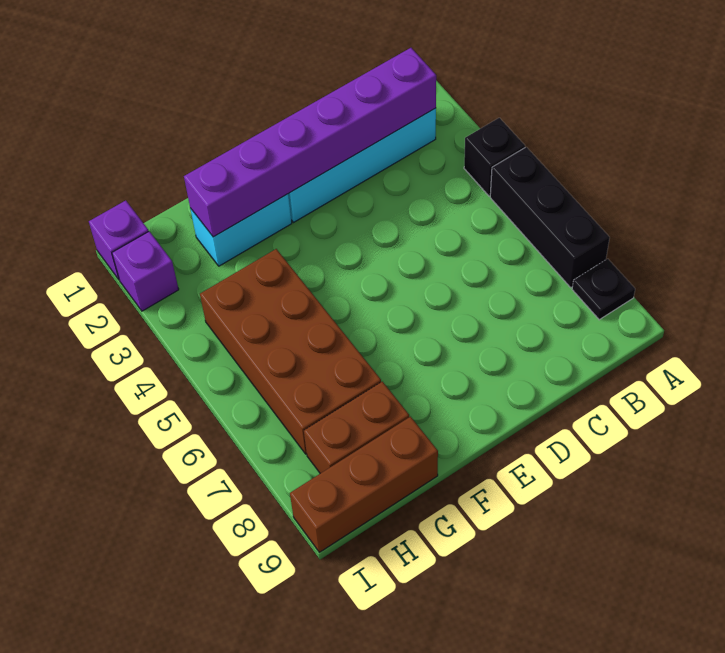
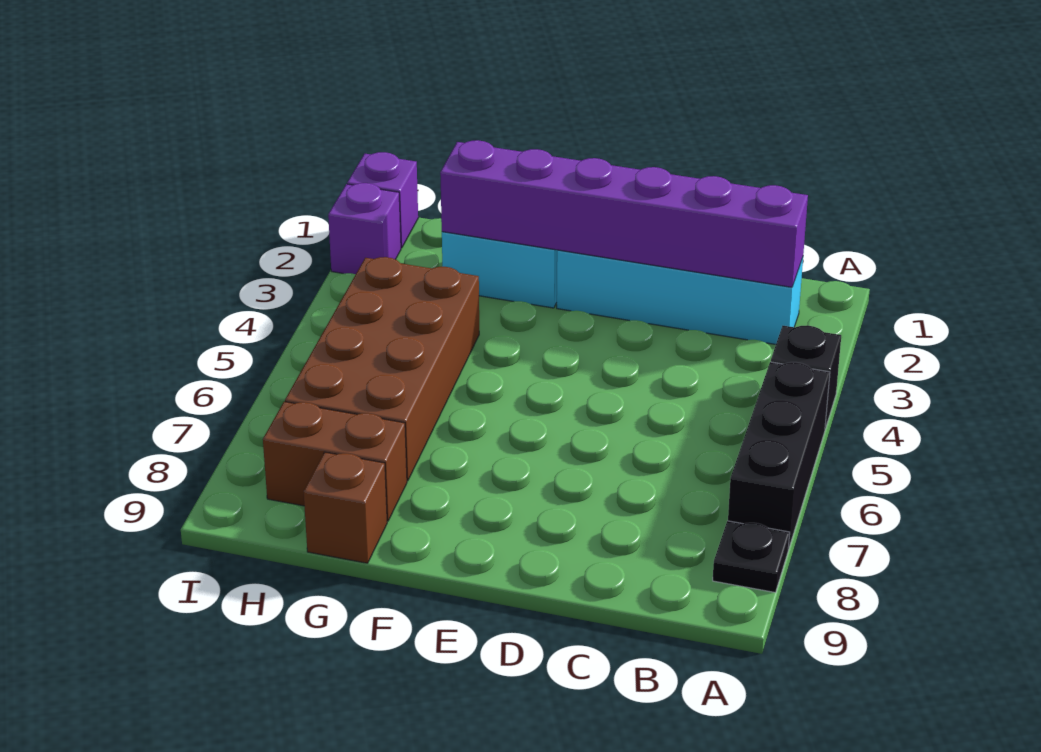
brown 1x3 brick [290,417,438,552] -> brown 1x1 brick [304,452,387,563]

